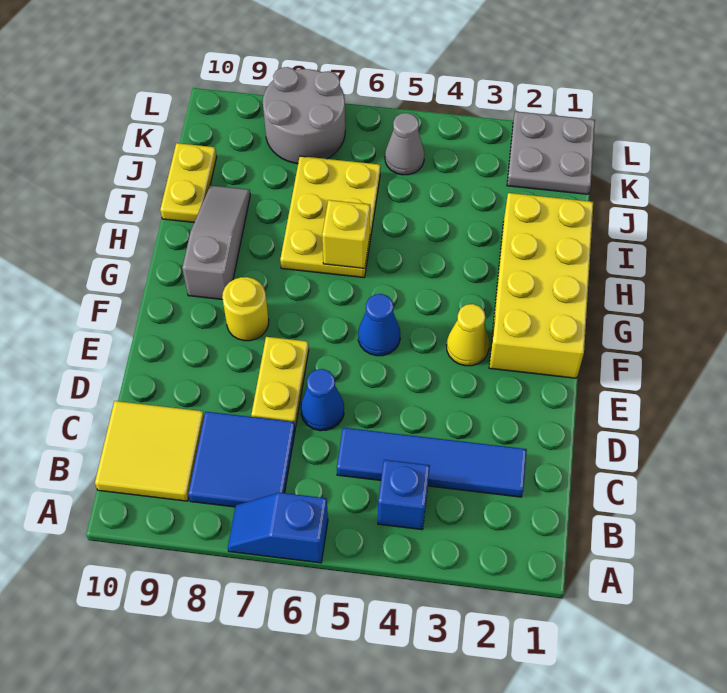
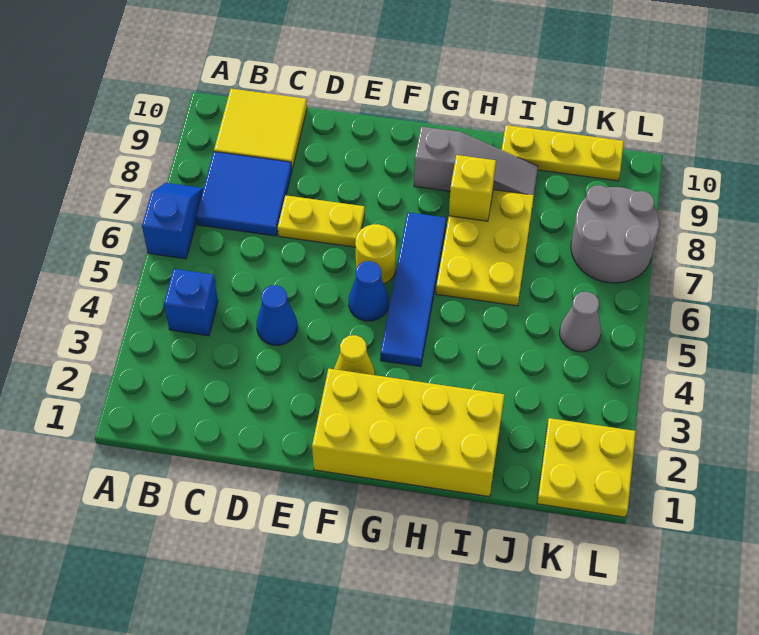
blue 1x4 tile [337,428,527,497] -> blue 1x4 tile moved to [380,212,446,367]
blue 1x1 cone [301,369,344,431] -> blue 1x1 cone moved to [257,285,297,345]
yellow 1x1 round brick [222,277,269,341] -> yellow 1x1 round brick moved to [355,224,396,284]
yellow 2x3 plate [280,156,381,278] -> yellow 2x3 plate turned to [436,190,534,306]
yellow 1x1 brick [322,200,370,268] -> yellow 1x1 brick moved to [449,155,496,221]
yellow 1x2 plate [160,143,217,222] -> yellow 1x3 plate [502,125,624,181]
grey 2x2 plate [507,112,595,194] -> yellow 2x2 plate [537,418,636,517]

